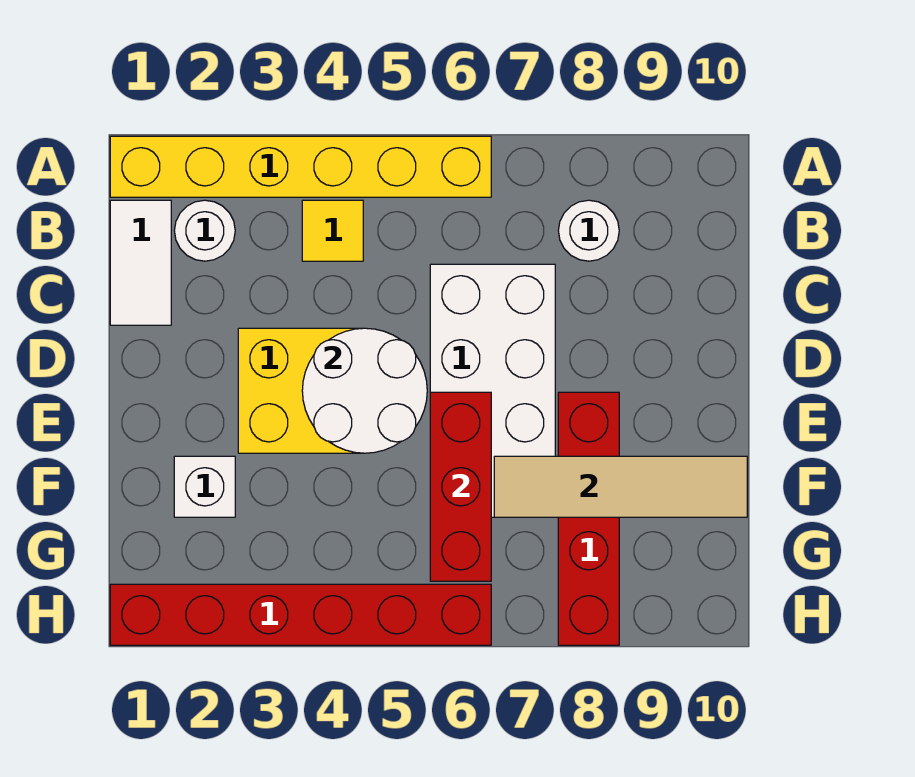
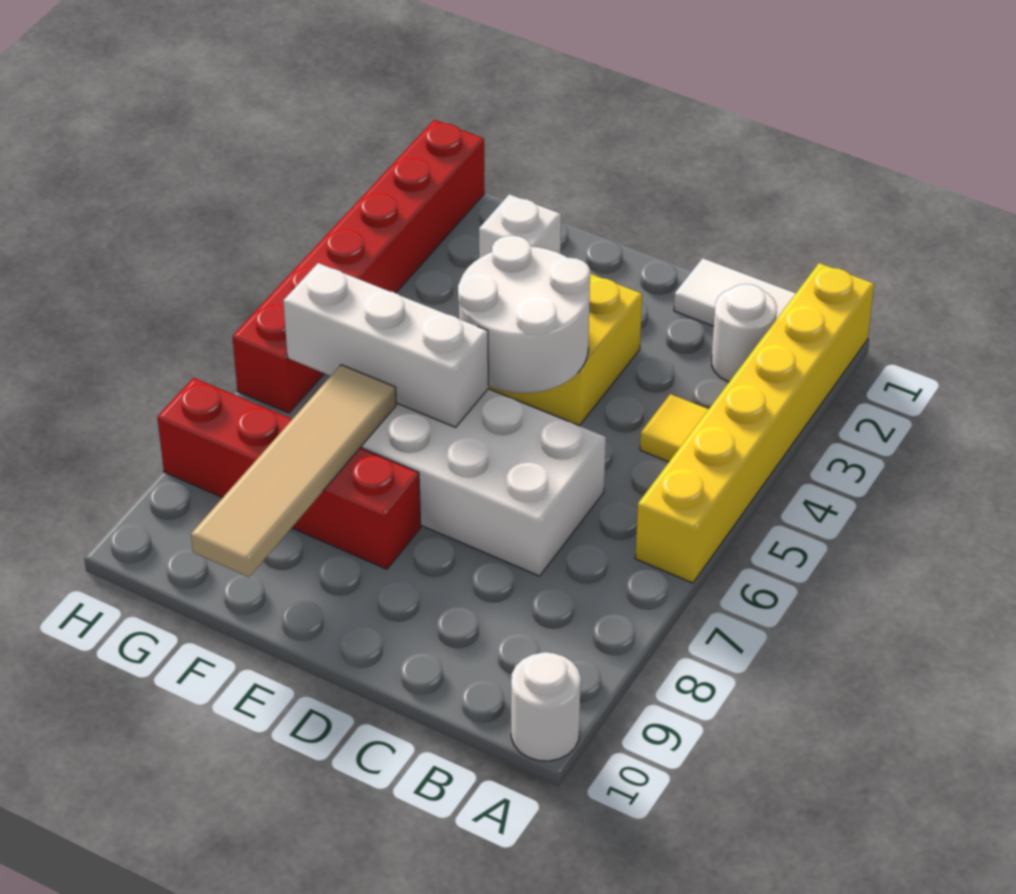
white 1x1 round brick [558,200,619,261] -> white 1x1 round brick moved to [511,652,581,761]
red 1x3 brick [430,392,491,581] -> white 1x3 brick [283,263,488,427]

